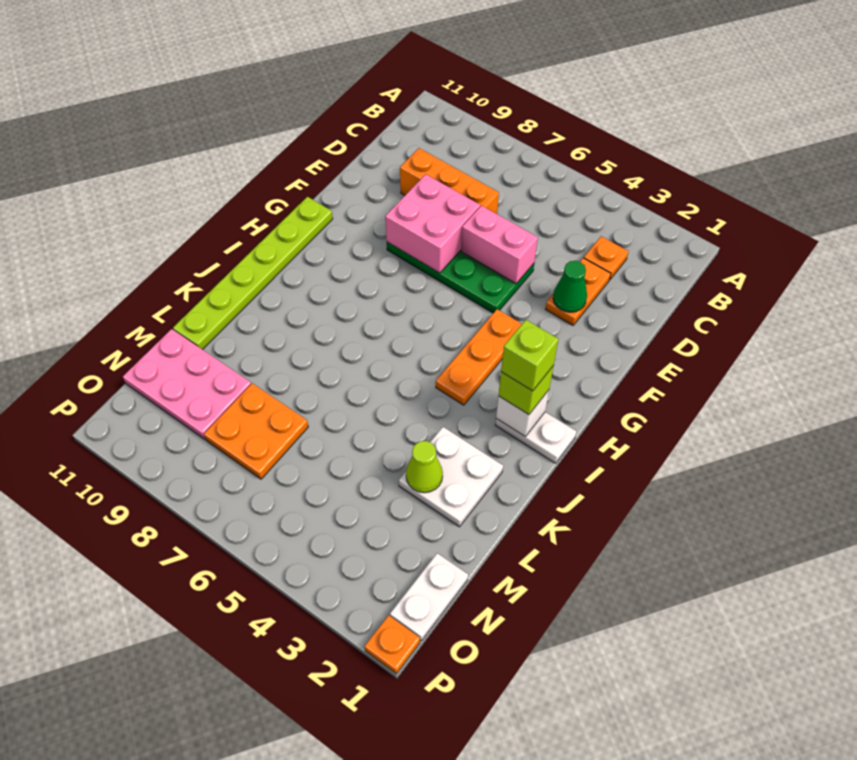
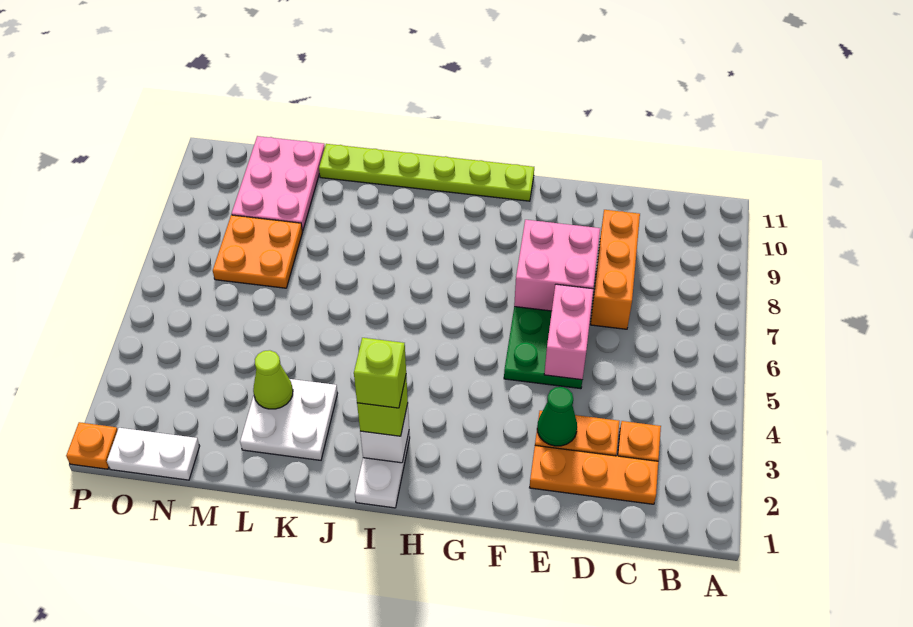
orange 1x3 plate [436,309,522,405] -> orange 1x3 plate moved to [530,446,658,504]

